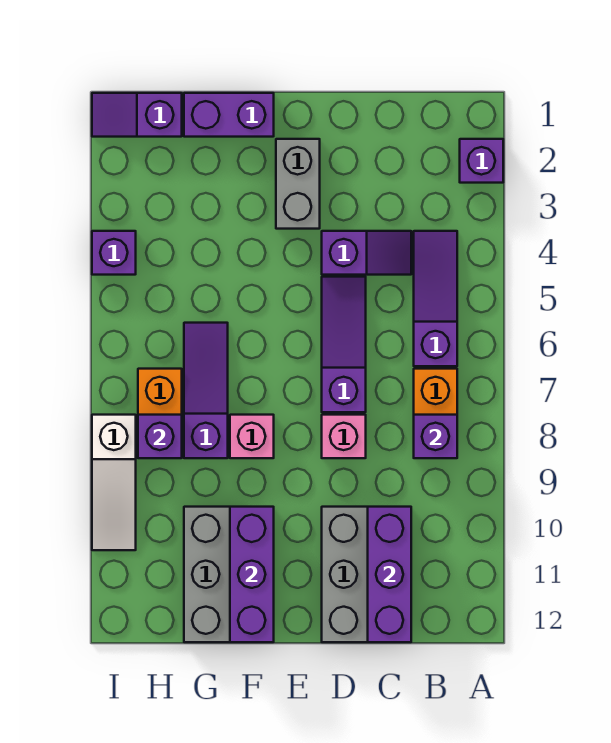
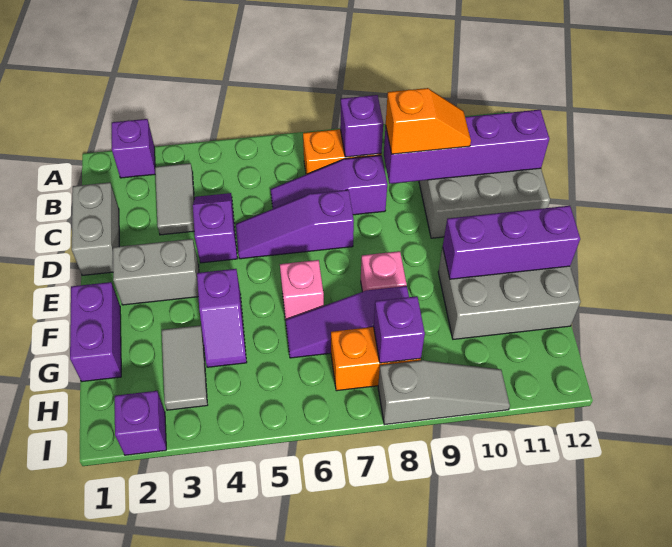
none -> grey 1x2 tile [155,163,194,235]
purple 1x3 slope [414,231,457,366] -> purple 1x3 slope moved to [271,155,387,215]
none -> grey 1x2 brick [72,182,119,275]
none -> orange 1x2 slope [386,88,471,154]
purple 1x3 brick [368,507,411,642] -> purple 1x4 brick [384,110,549,184]
pink 1x1 brick [322,415,366,458] -> pink 1x1 brick moved to [280,260,324,320]
none -> grey 1x2 tile [162,325,207,410]
purple 1x2 slope [92,93,182,137] -> purple 1x2 slope moved to [197,269,247,367]
purple 1x1 brick [92,231,136,275] -> purple 1x1 brick moved to [115,391,166,455]
white 1x3 slope [92,415,136,550] -> grey 1x3 slope [378,360,510,425]

